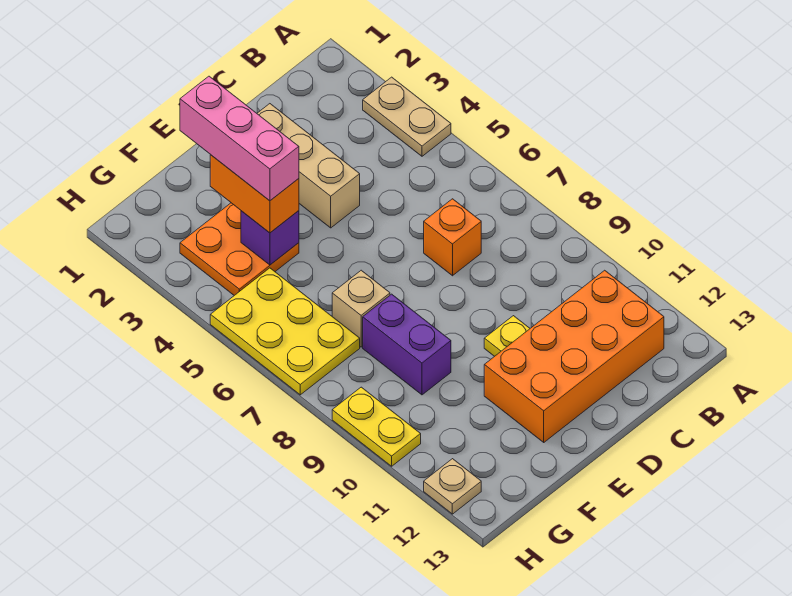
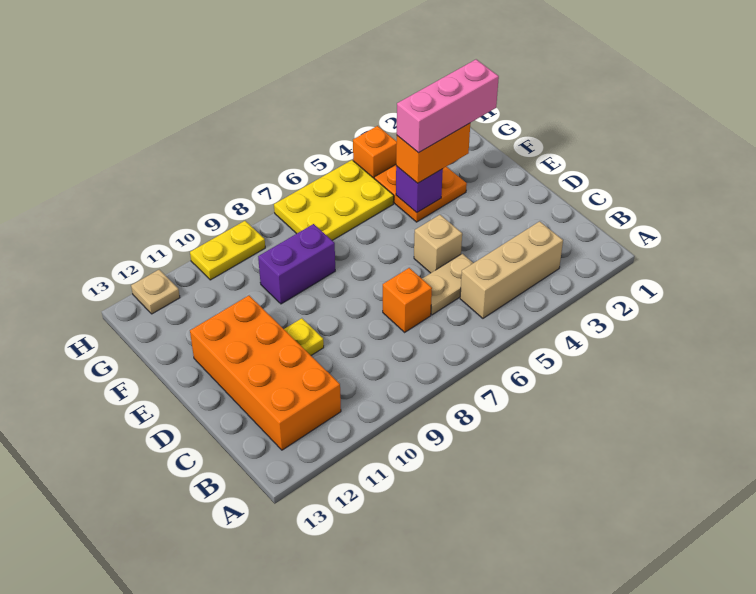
tan 1x2 plate [363,77,451,156] -> tan 1x2 plate moved to [422,254,473,315]
tan 1x3 brick [257,104,360,228] -> tan 1x3 brick moved to [460,221,563,318]
tan 1x1 brick [332,270,390,347] -> tan 1x1 brick moved to [414,215,462,273]
none -> orange 1x1 brick [353,126,397,178]

